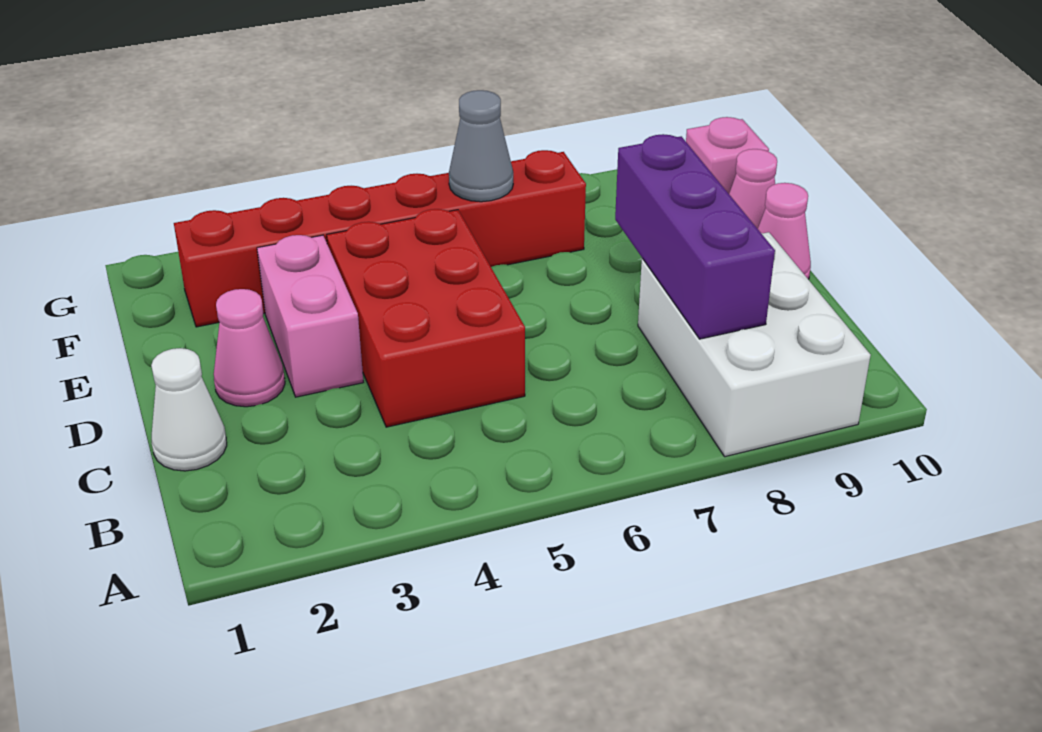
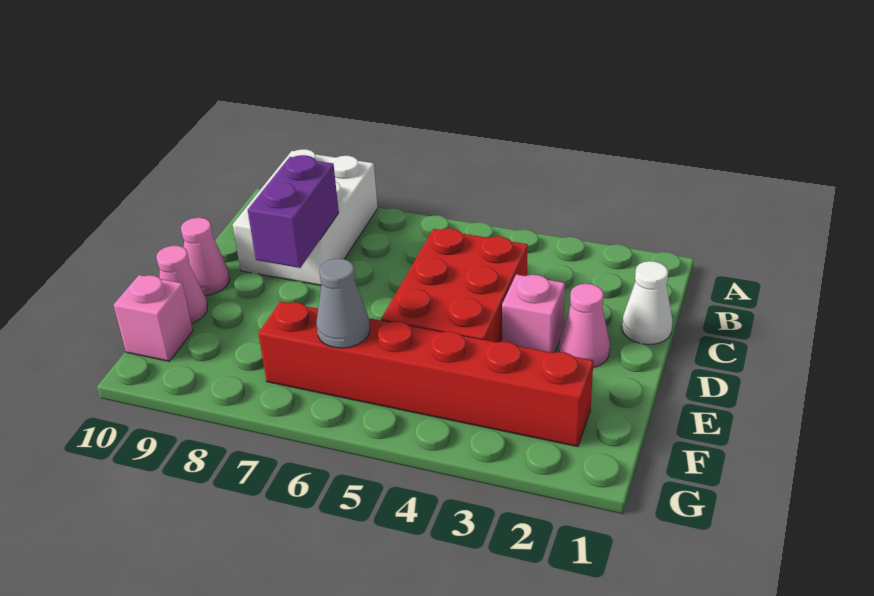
purple 1x3 brick [615,134,775,339] -> purple 1x2 brick [248,155,339,268]
pink 1x2 brick [257,235,363,397] -> pink 1x1 brick [502,274,565,353]

